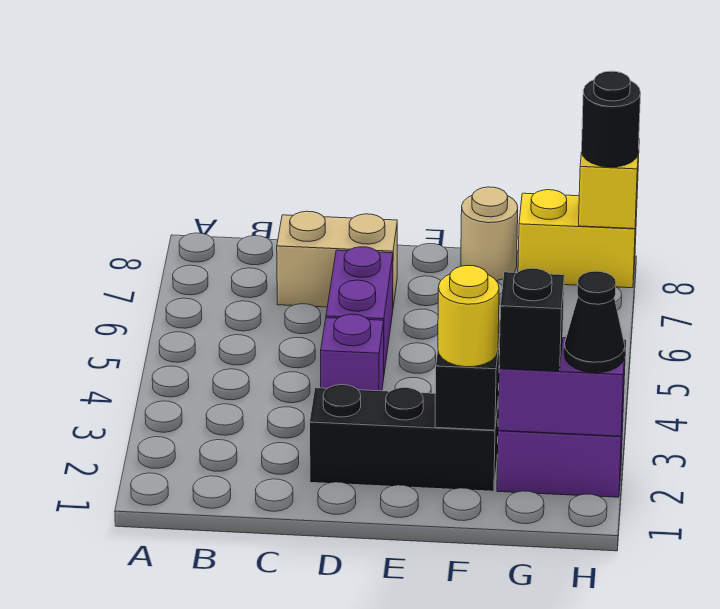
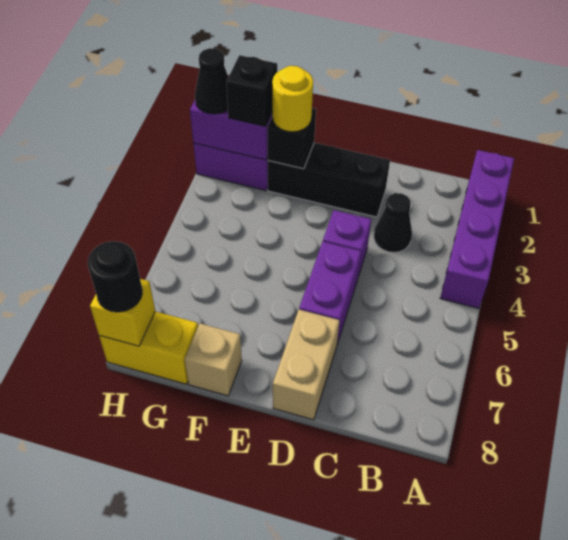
none -> purple 1x4 brick [440,150,514,308]
none -> black 1x1 cone [374,193,412,253]
tan 1x2 brick [277,211,397,307] -> tan 1x2 brick turned to [273,310,340,420]
tan 1x1 round brick [461,187,518,281] -> tan 1x1 brick [185,323,242,396]

